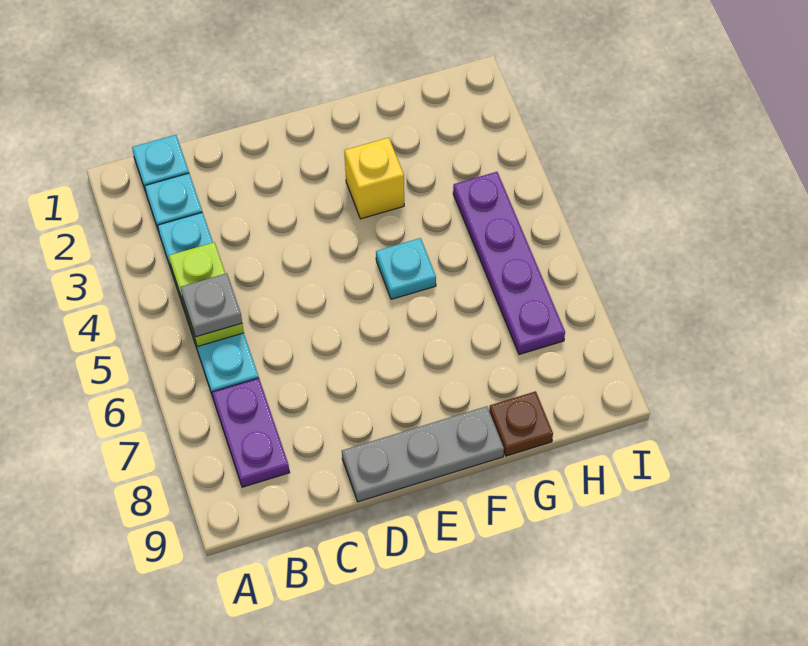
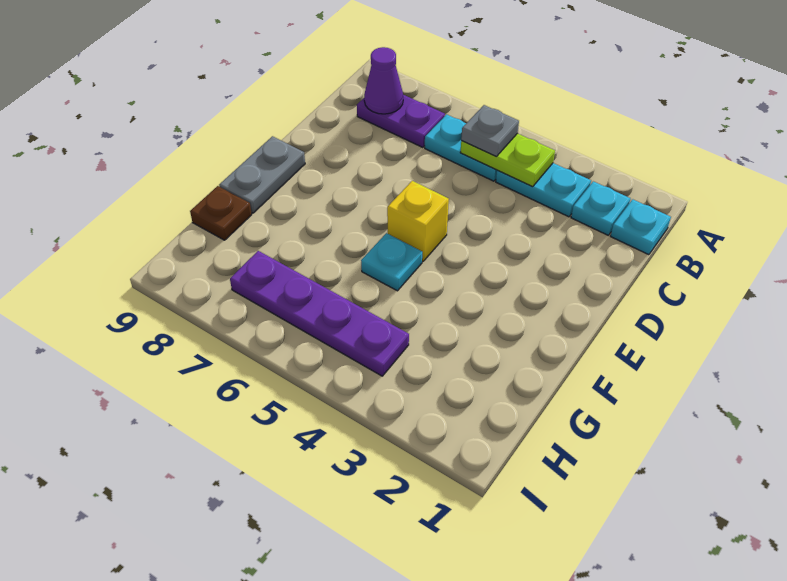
none -> purple 1x1 cone [364,47,403,114]
grey 1x3 plate [342,406,504,502] -> grey 1x2 plate [219,136,305,213]
yellow 1x1 brick [344,138,404,219] -> yellow 1x1 brick moved to [387,181,449,261]

